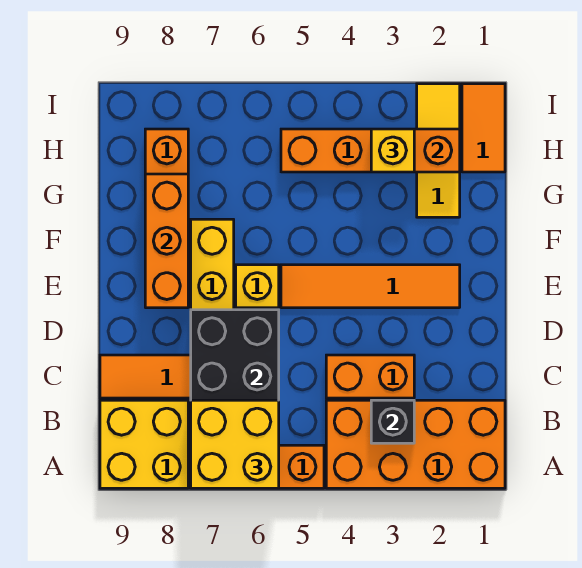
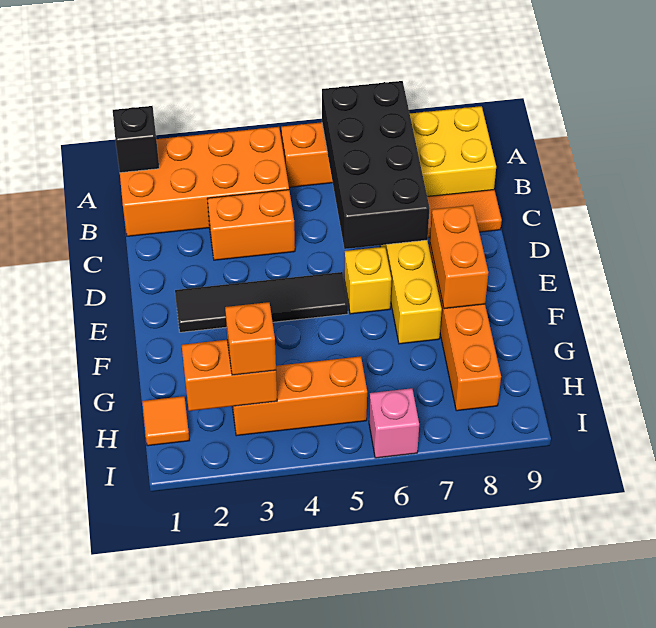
yellow 2x2 brick [191,400,279,488] -> none
black 1x1 brick [371,400,414,443] -> black 1x1 brick moved to [113,106,159,173]
orange 1x4 tile [281,265,460,308] -> black 1x4 tile [175,272,348,332]
orange 1x3 brick [145,174,188,308] -> orange 1x2 brick [430,205,488,309]
yellow 1x3 tile [417,84,460,217] -> none
orange 1x2 tile [462,84,505,172] -> orange 1x1 tile [142,396,189,446]
yellow 1x1 brick [371,129,414,172] -> orange 1x1 brick [225,302,276,375]
none -> pink 1x1 brick [369,388,419,458]

